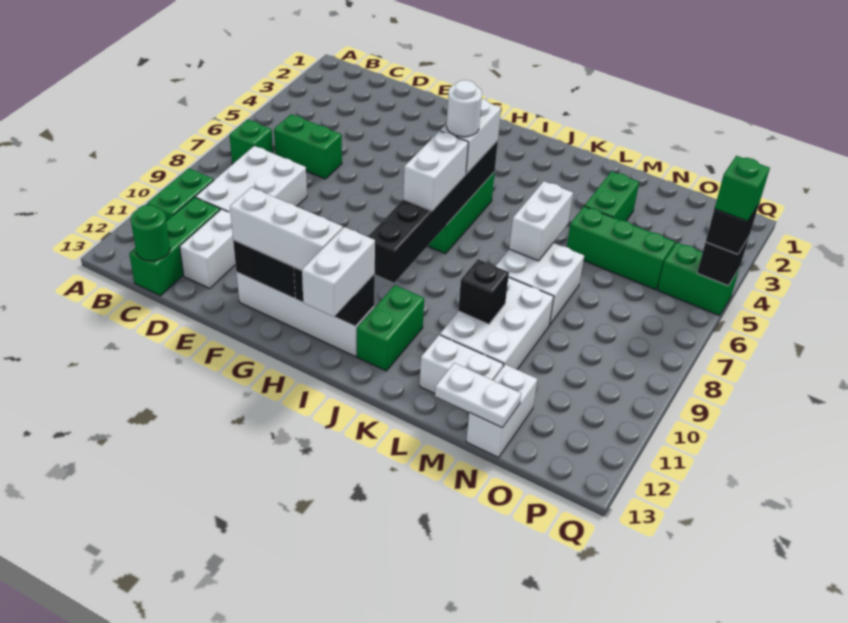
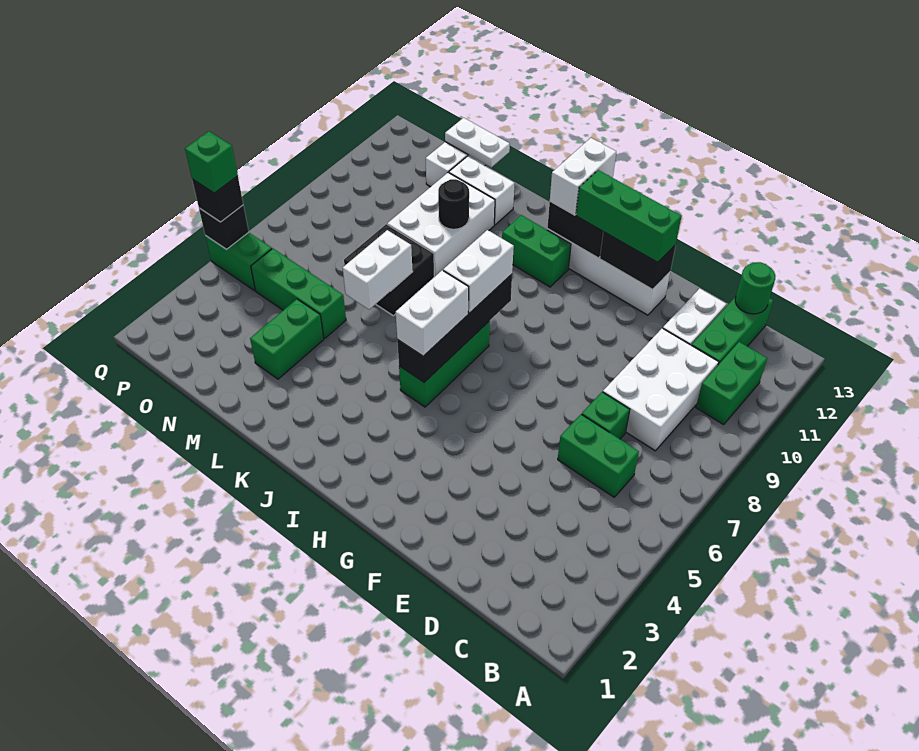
green 1x1 brick [229,119,273,164] -> green 1x1 brick moved to [582,392,630,439]
white 1x3 brick [230,187,343,270] -> green 1x3 brick [576,170,682,262]
black 1x6 brick [368,140,498,283] -> black 1x4 brick [397,274,512,382]
white 1x1 round brick [446,80,482,137] -> none
green 1x2 brick [357,285,424,371] -> green 1x2 brick turned to [502,215,571,287]
white 2x2 brick [496,243,584,325] -> black 2x2 brick [344,224,434,316]
black 1x1 brick [458,259,509,324] -> black 1x1 round brick [438,179,469,229]

